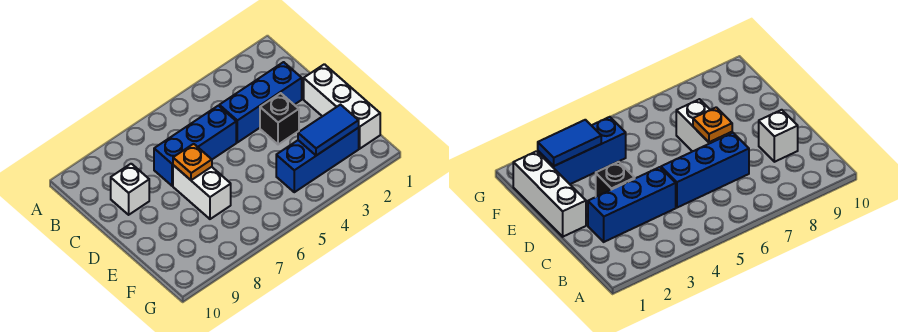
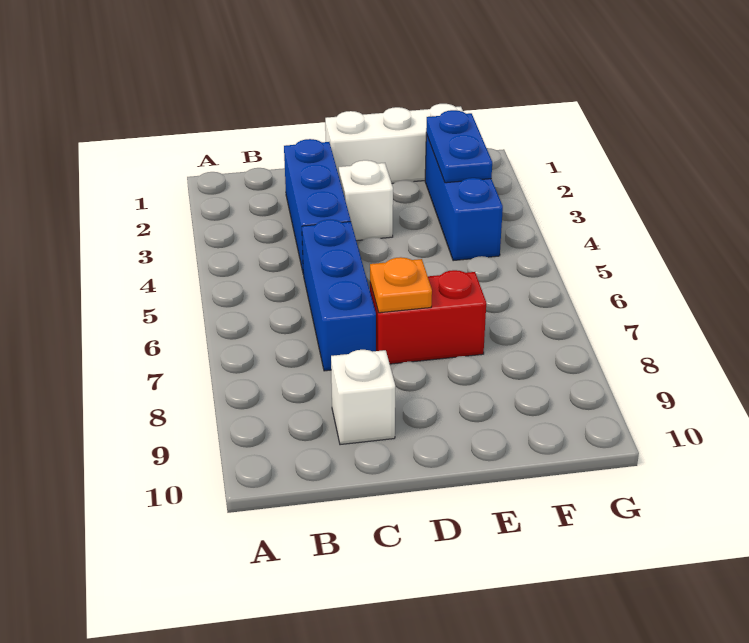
black 1x1 brick [260,93,299,145] -> white 1x1 brick [339,160,393,241]
white 1x2 brick [173,165,231,219] -> red 1x2 brick [370,270,486,364]
blue 1x2 tile [298,105,359,156] -> blue 1x2 plate [426,110,492,183]

